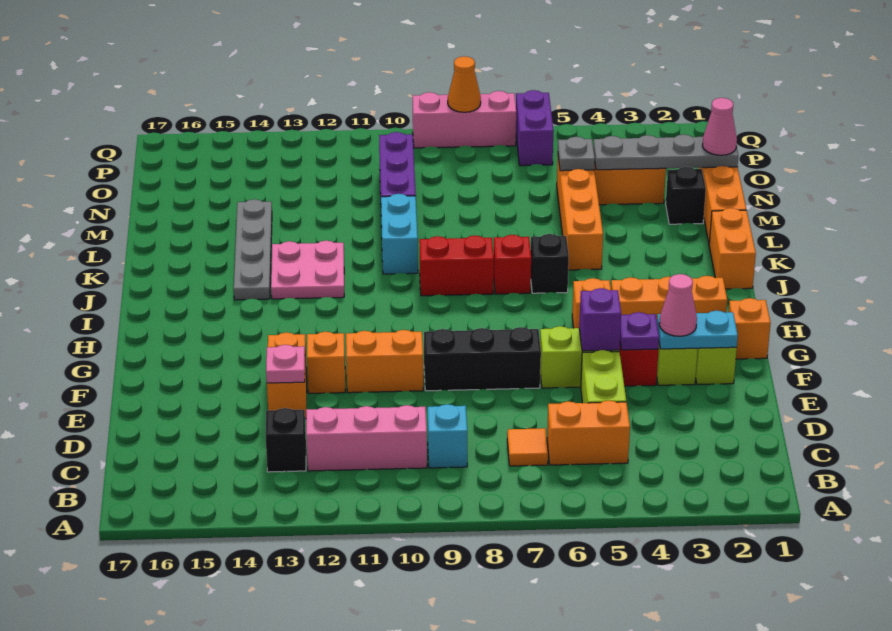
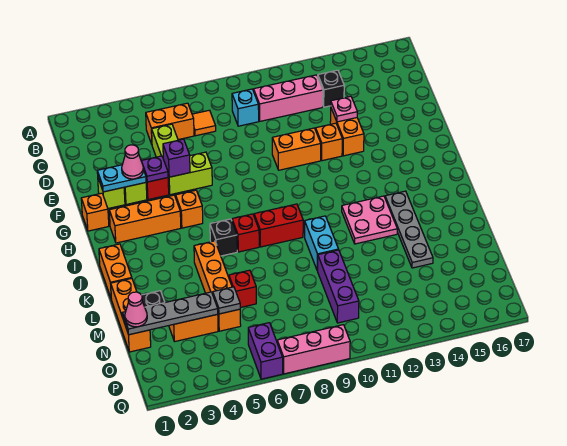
black 1x3 brick [424,327,541,391] -> none
none -> red 1x1 brick [229,270,256,308]
orange 1x1 cone [448,56,481,112] -> none

